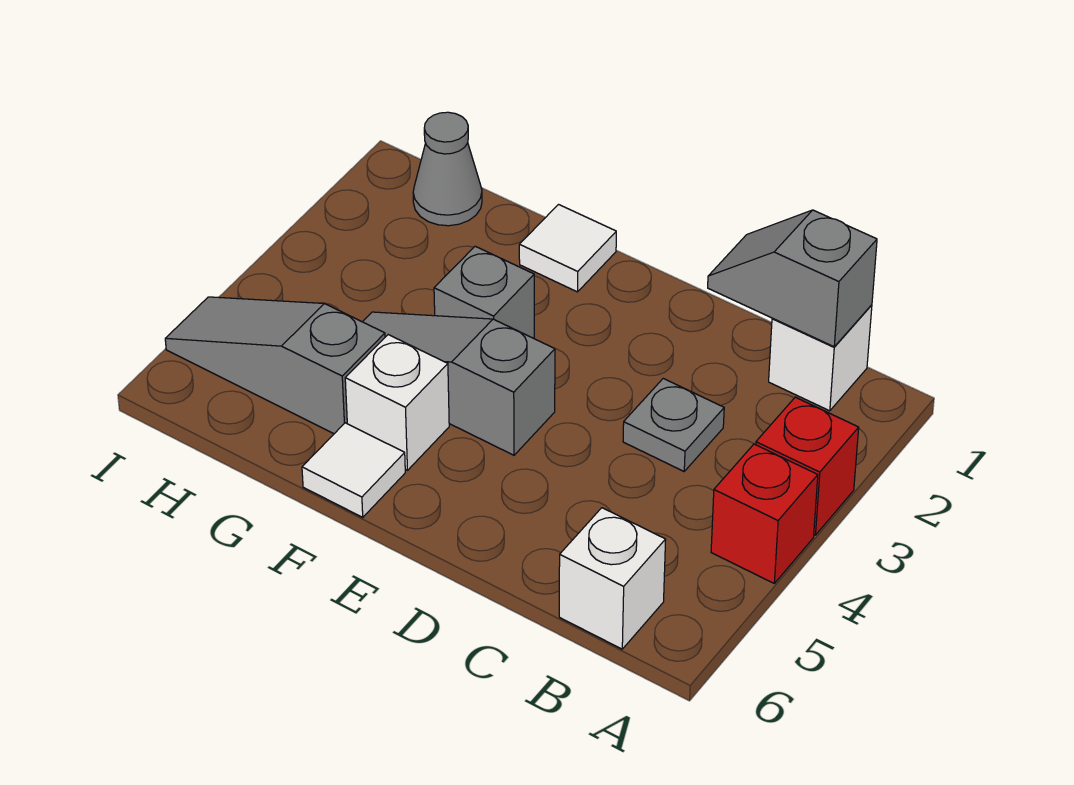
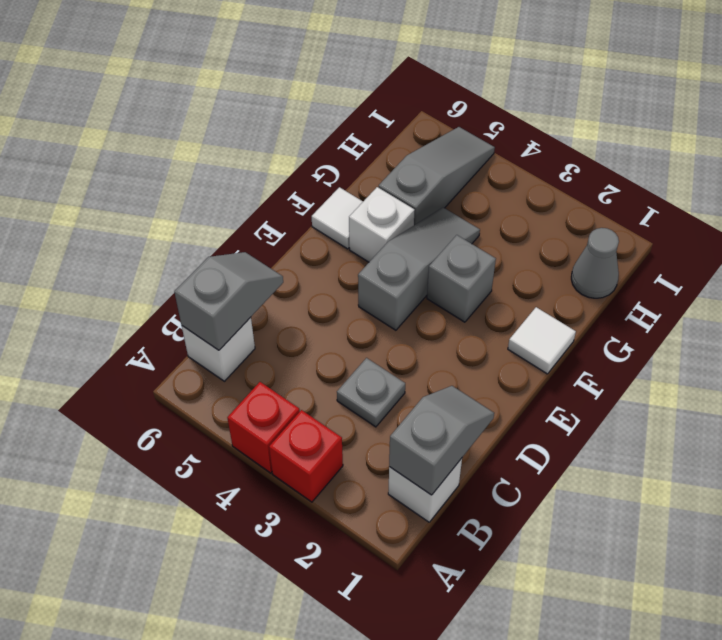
none -> grey 1x2 slope [174,252,283,350]

